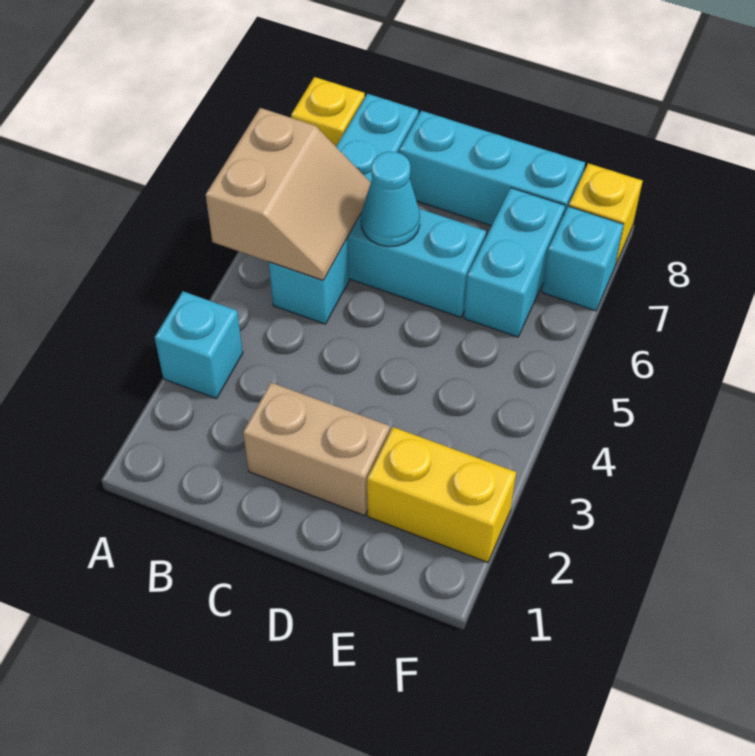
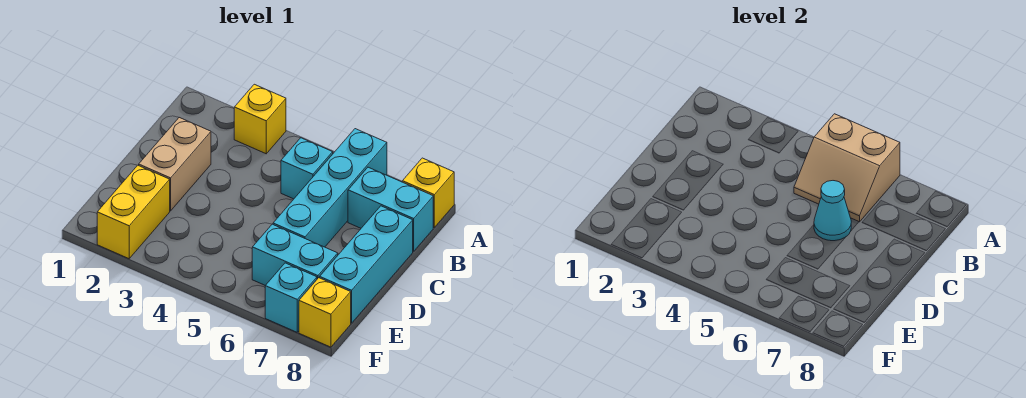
cyan 1x1 brick [155,291,243,399] -> yellow 1x1 brick [234,84,286,154]

